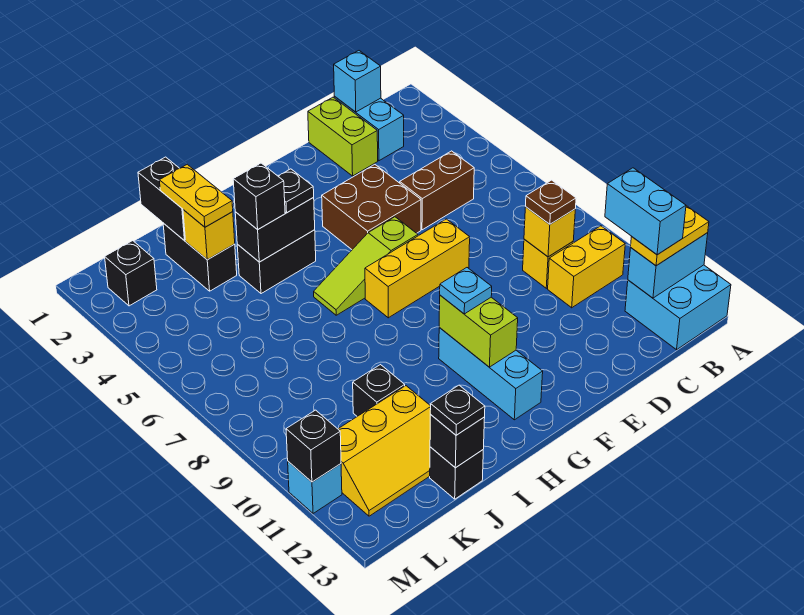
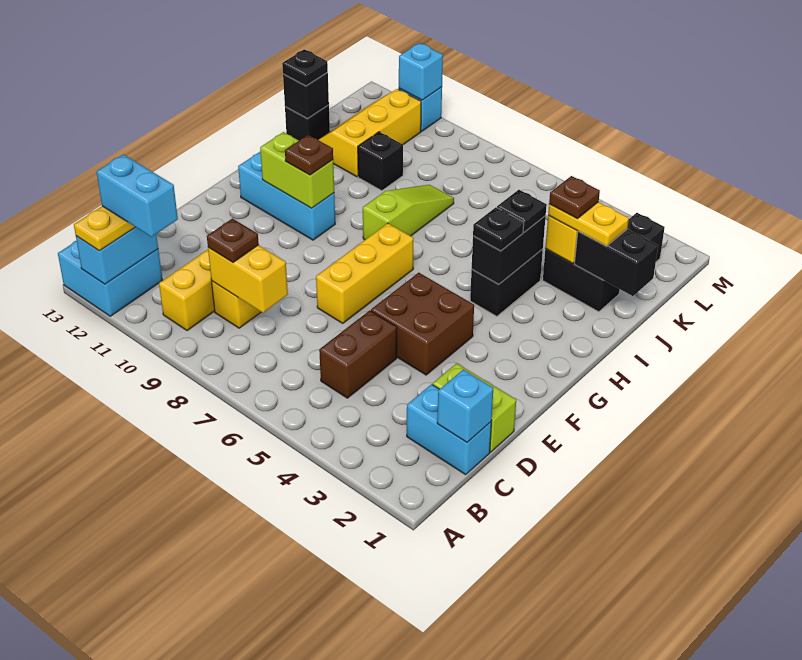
yellow 1x1 brick [524,207,575,257] -> yellow 1x2 brick [208,245,288,313]
lime 1x3 slope [314,217,418,315] -> lime 1x3 slope moved to [363,185,454,240]
cyan 1x1 plate [440,268,492,314] -> brown 1x1 plate [285,135,333,175]
black 1x1 brick [233,163,285,230] -> black 1x1 plate [497,190,547,232]
none -> brown 1x1 plate [549,176,600,219]
black 1x1 brick [286,410,341,482] -> cyan 1x1 brick [399,43,443,100]

